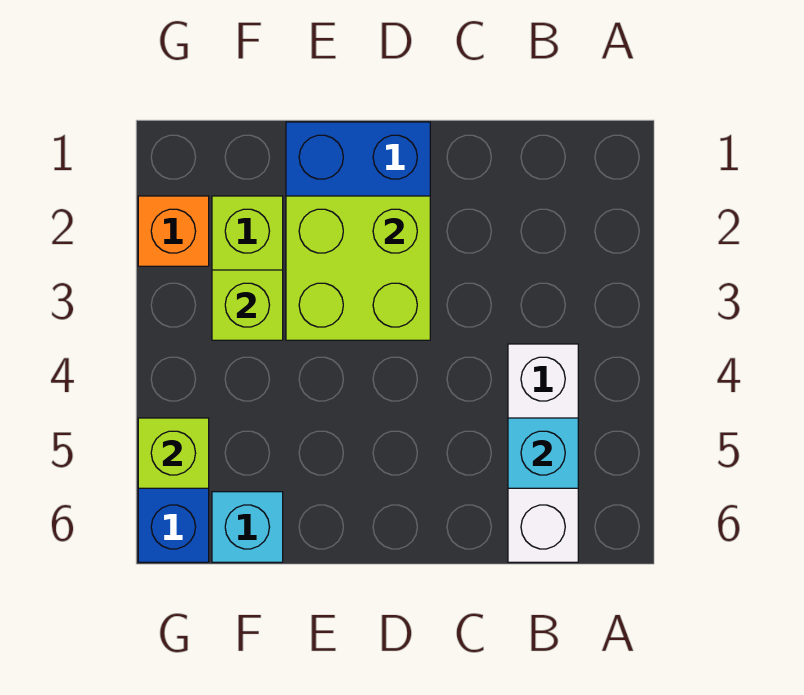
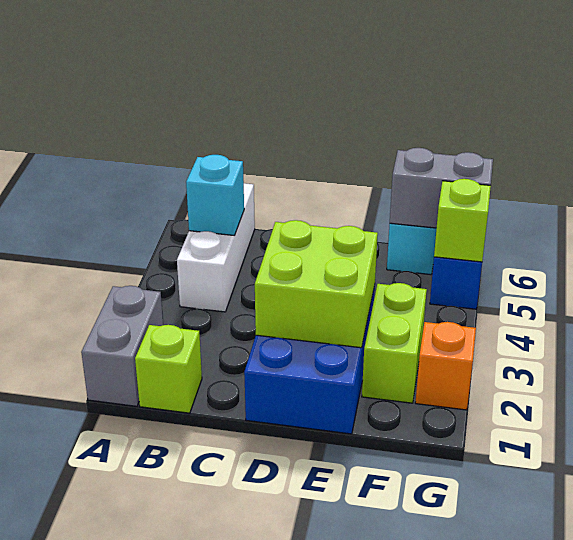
none -> grey 1x2 brick [81,286,163,406]
lime 1x1 brick [212,270,283,340] -> lime 1x1 brick moved to [135,325,202,413]
none -> grey 1x2 brick [390,148,493,228]

